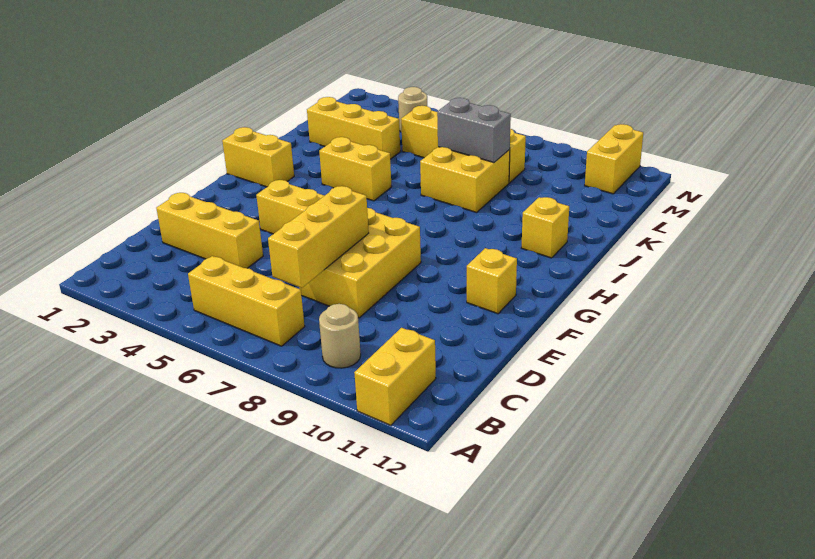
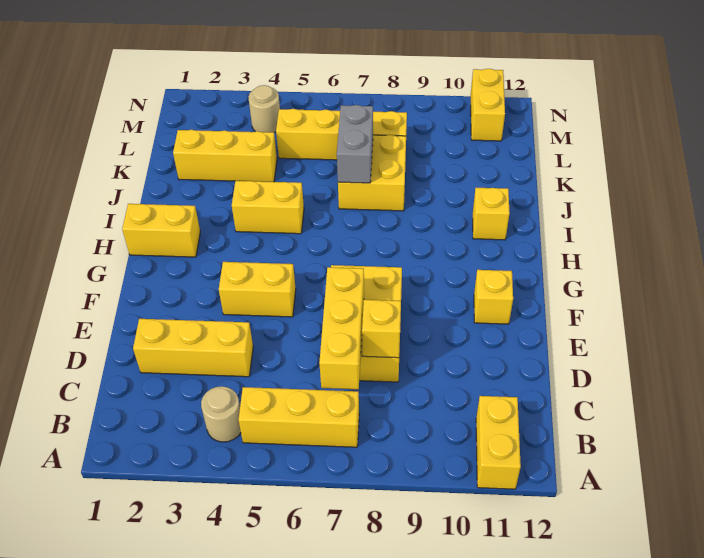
tan 1x1 round brick [319,304,361,368] -> tan 1x1 round brick moved to [201,386,241,442]
none -> yellow 1x1 brick [362,300,401,358]
grey 1x2 brick [437,98,511,163] -> grey 1x2 brick turned to [337,105,373,183]

